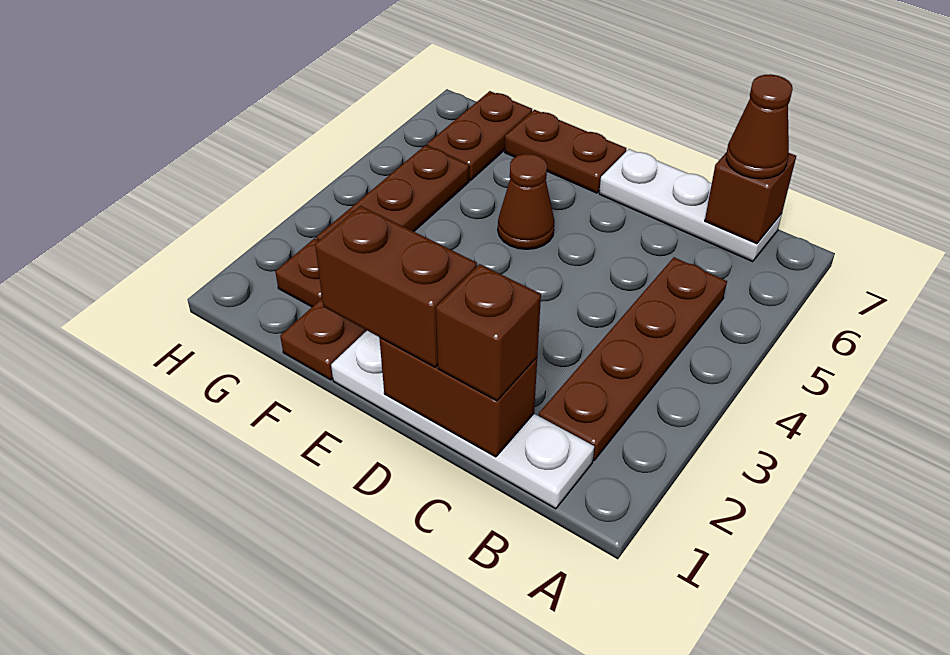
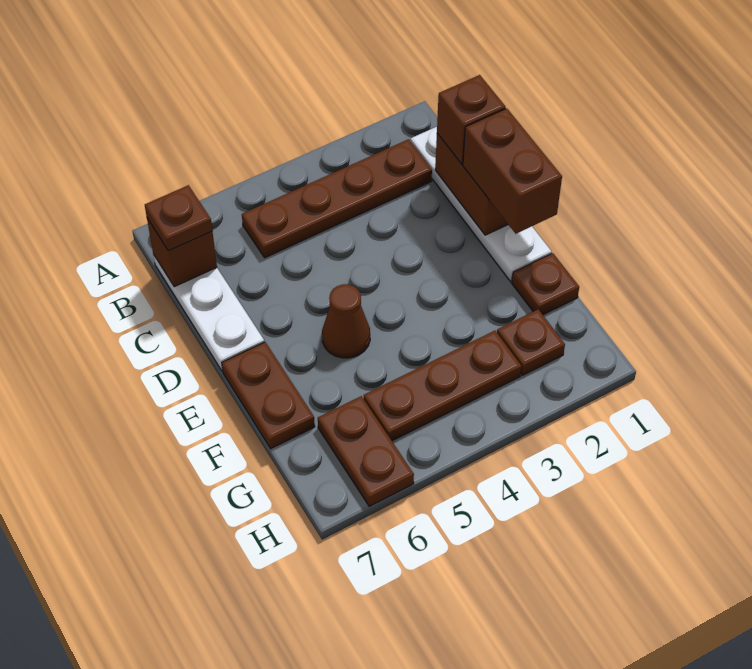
brown 1x1 cone [726,74,793,179] -> brown 1x1 plate [145,185,212,251]
brown 1x2 plate [427,91,532,180] -> brown 1x2 plate turned to [318,396,414,506]

